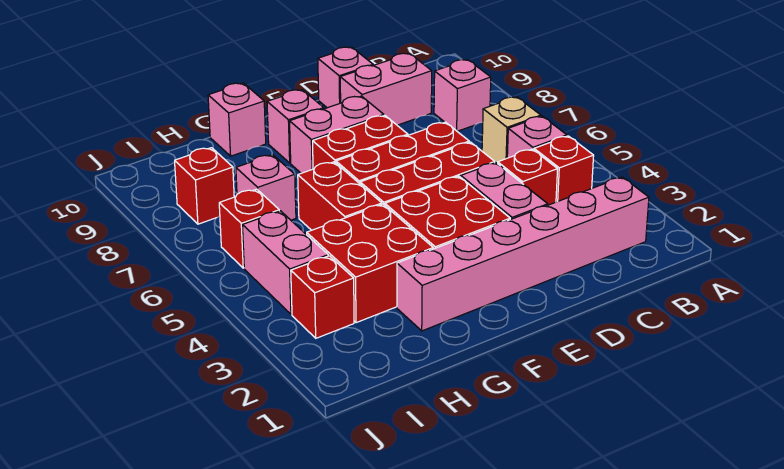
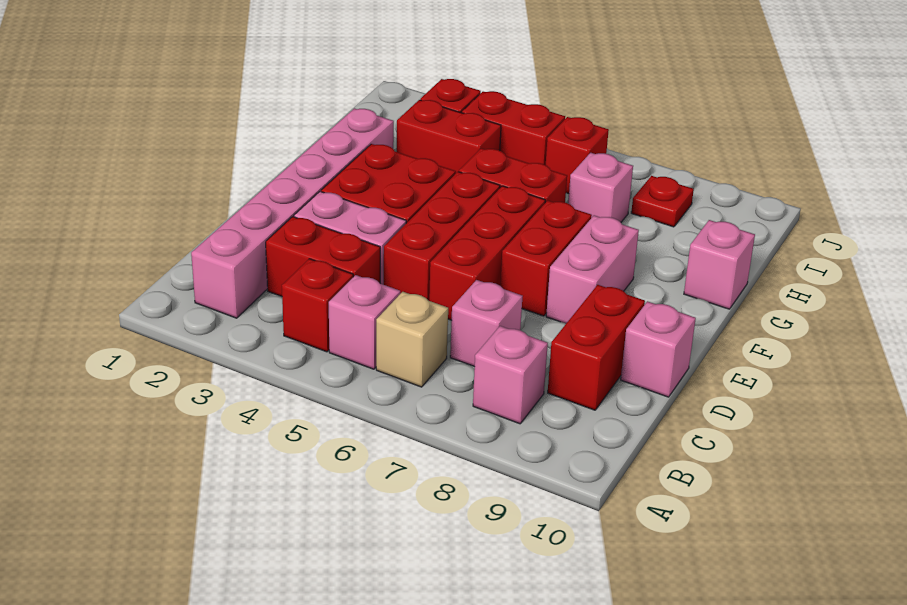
red 1x1 brick [498,149,558,205] -> red 1x2 brick [266,217,380,297]
pink 1x2 brick [340,53,432,125] -> red 1x2 brick [548,285,645,410]
pink 1x1 brick [267,90,324,163] -> pink 1x1 brick moved to [450,280,523,367]
red 2x2 brick [307,204,433,323] -> red 1x2 brick [397,100,501,173]
pink 1x2 brick [242,211,328,314] -> red 1x2 brick [462,91,565,165]
red 1x1 brick [175,148,234,224] -> red 1x1 plate [631,176,694,227]

